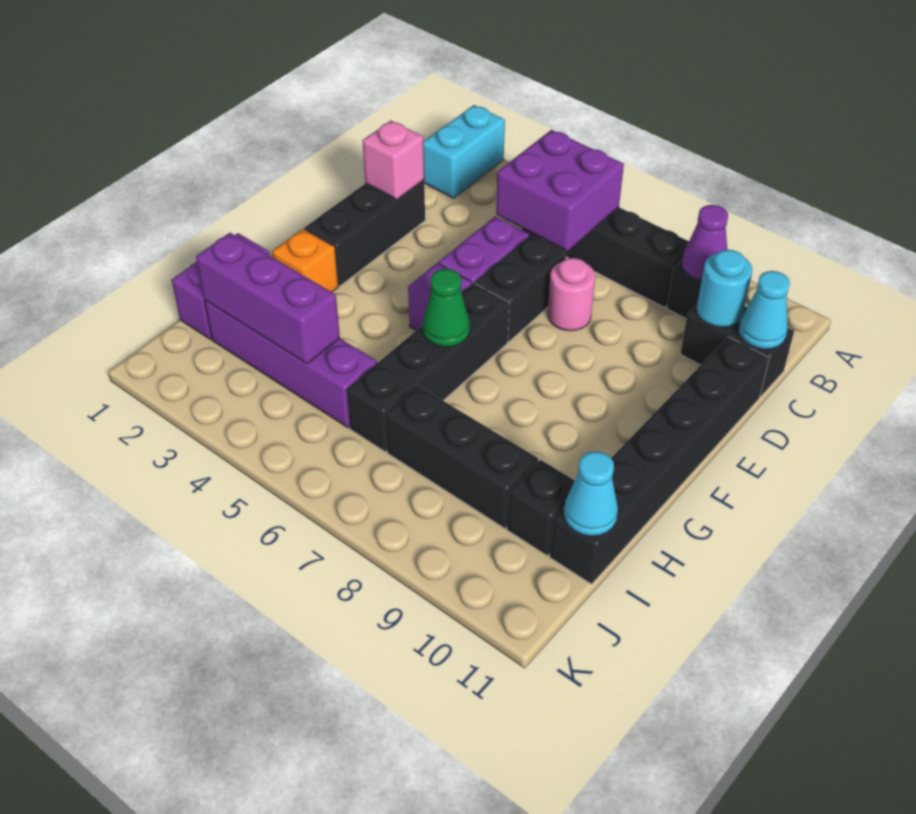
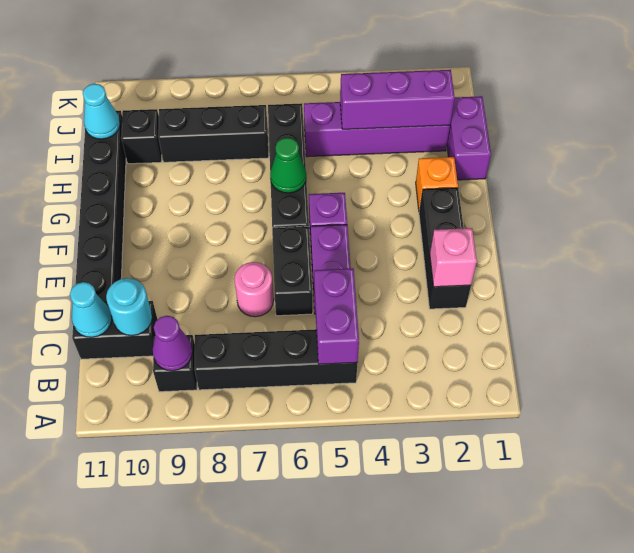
cyan 1x2 brick [423,105,505,198] -> none
purple 2x2 brick [496,130,624,251] -> purple 1x2 brick [314,268,359,364]

